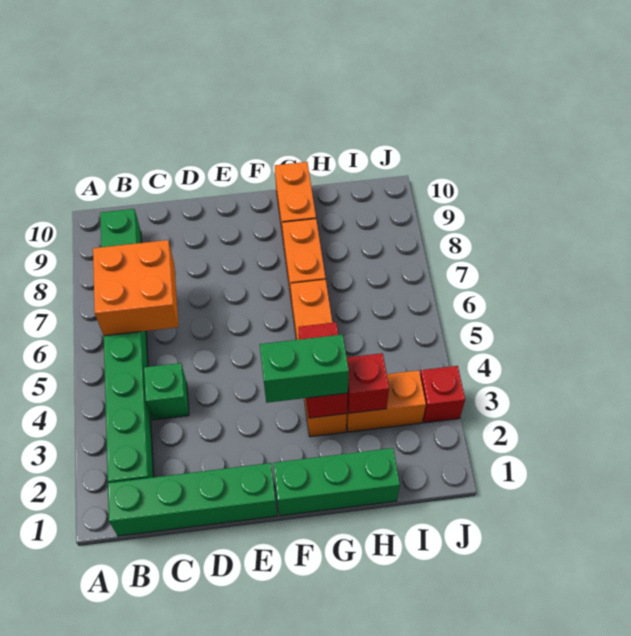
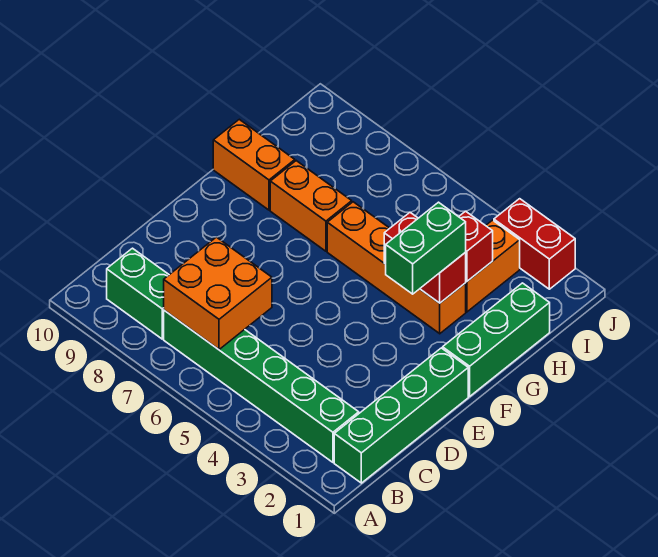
green 1x1 brick [144,363,189,420] -> none
red 1x1 brick [420,366,465,423] -> red 1x2 brick [494,199,575,289]

